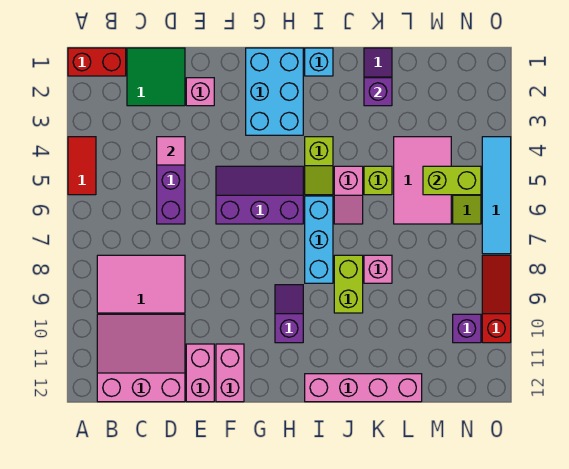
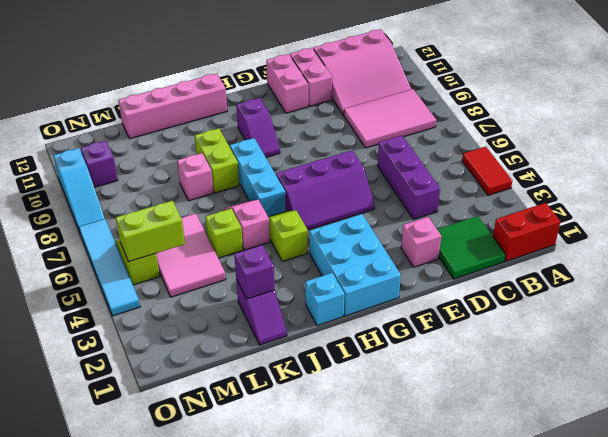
pink 1x1 tile [157,137,185,165] -> none
red 1x3 slope [482,255,511,343] -> cyan 1x3 slope [54,148,105,231]

